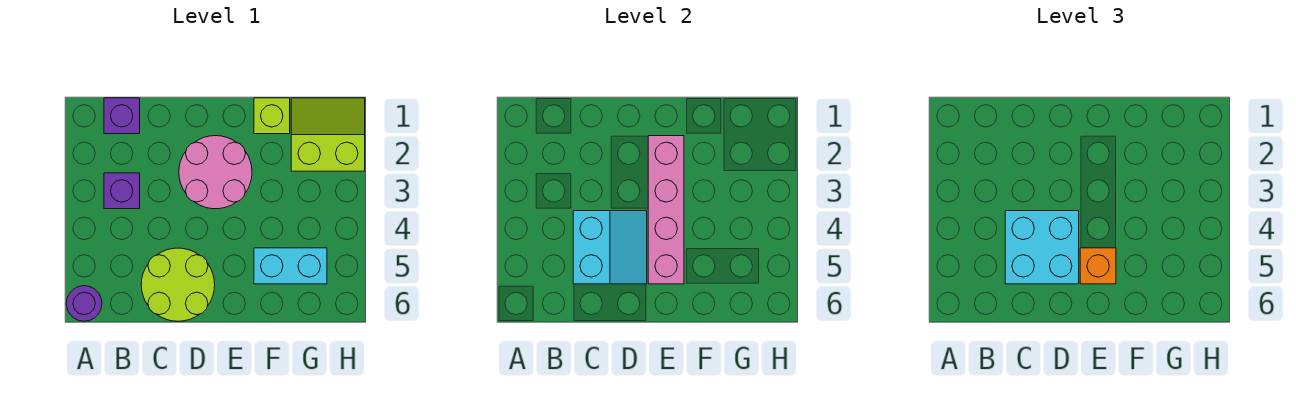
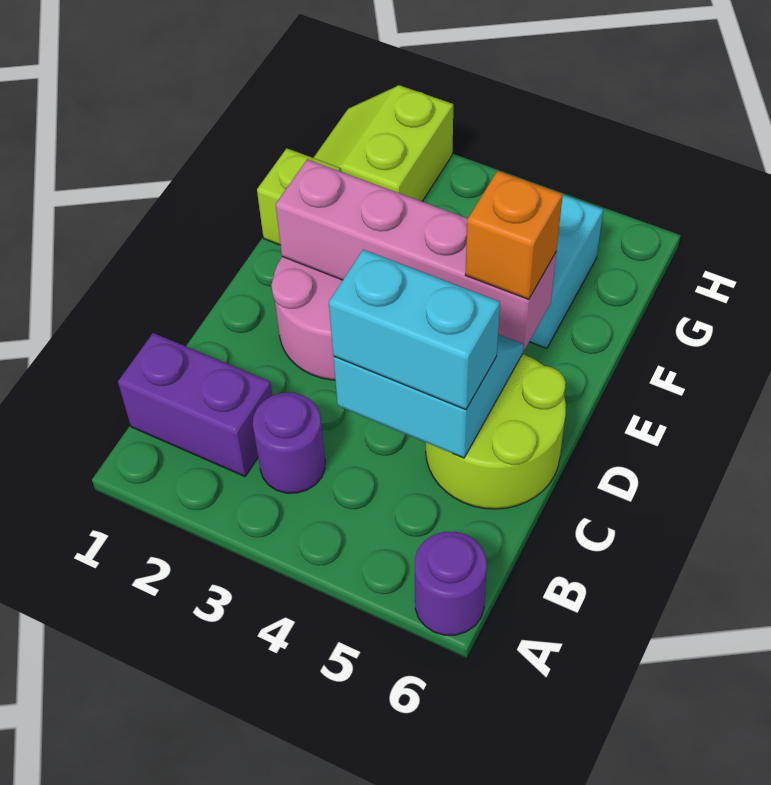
purple 1x1 brick [104,98,140,134] -> purple 1x2 brick [118,333,273,476]
purple 1x1 brick [104,173,140,209] -> purple 1x1 round brick [253,393,325,493]
cyan 2x2 brick [1005,211,1079,284] -> cyan 1x2 brick [329,250,500,410]

